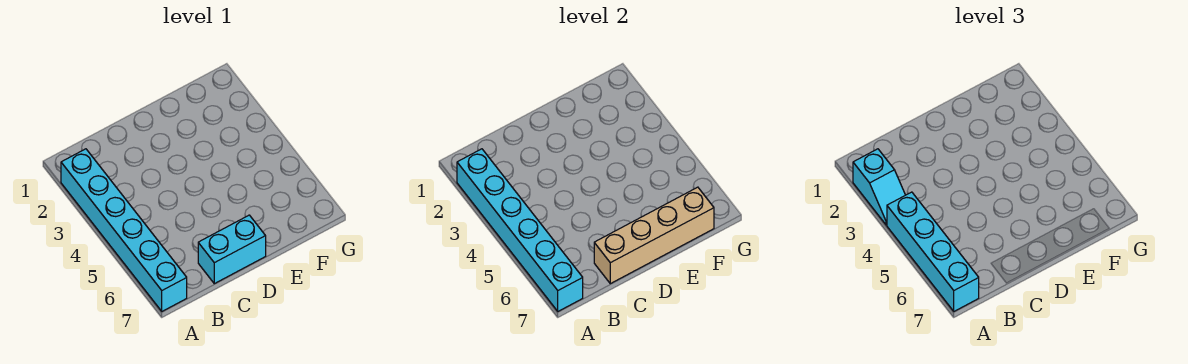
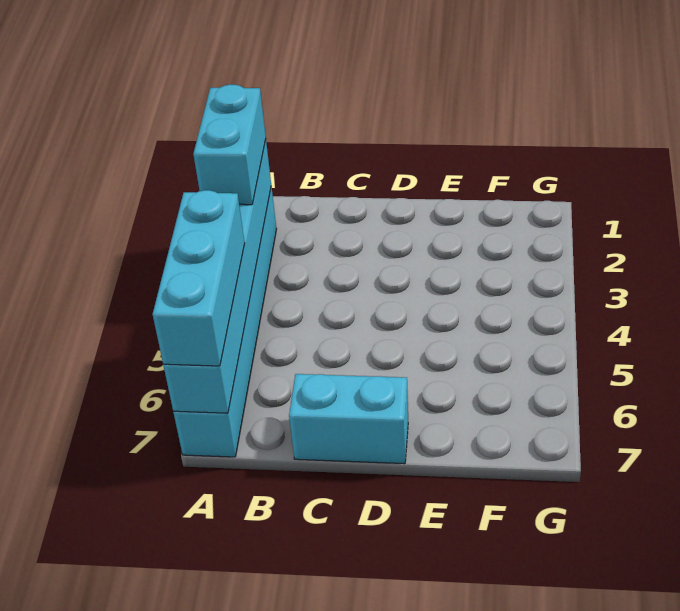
cyan 1x2 slope [853,149,905,225] -> cyan 1x2 brick [193,84,266,205]
cyan 1x4 brick [887,192,979,311] -> cyan 1x3 brick [153,190,245,366]
tan 1x4 brick [594,187,714,284] -> none

